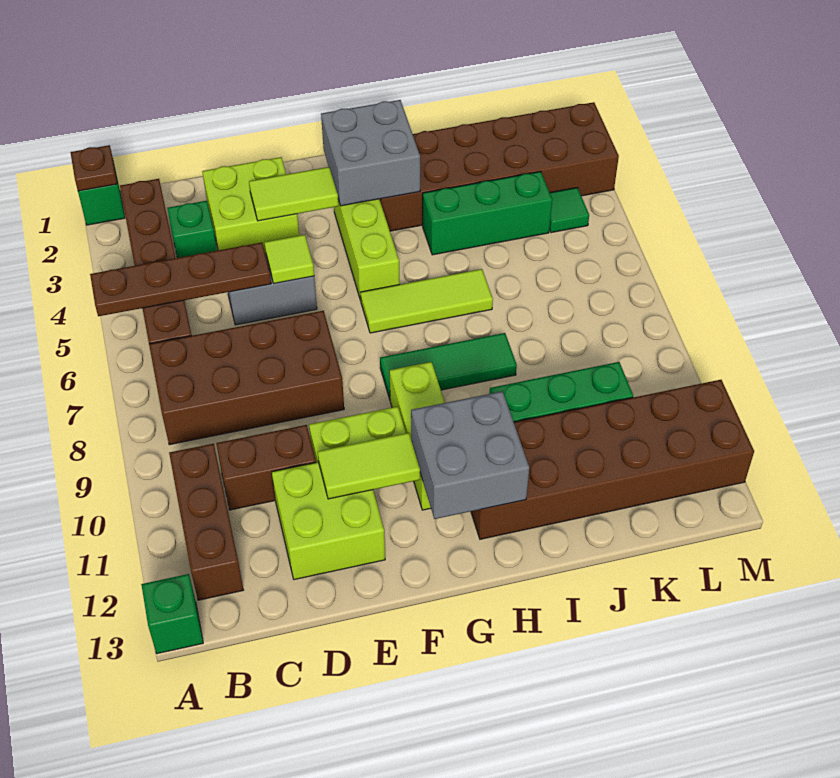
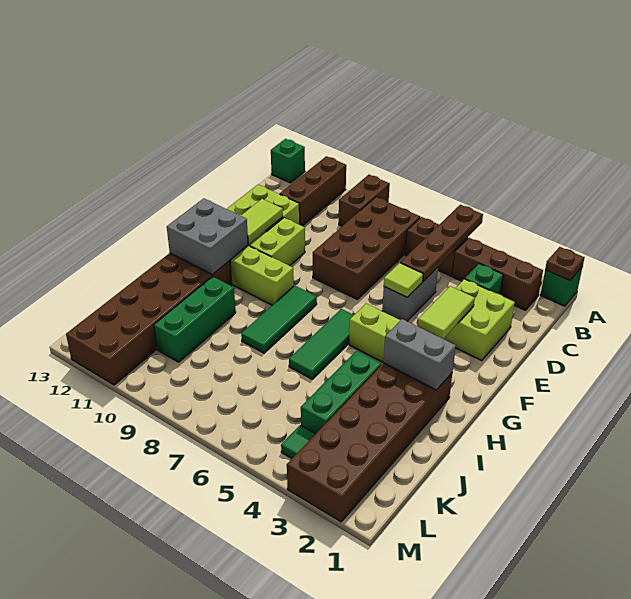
brown 1x3 brick [169,444,243,600] -> brown 1x3 brick turned to [280,156,346,226]
brown 1x2 brick [216,425,316,510] -> brown 1x2 brick moved to [339,175,390,226]
grey 2x2 brick [321,100,420,206] -> grey 1x2 brick [384,319,456,390]
lime 1x3 tile [361,269,493,333] -> green 1x3 tile [289,309,354,379]

